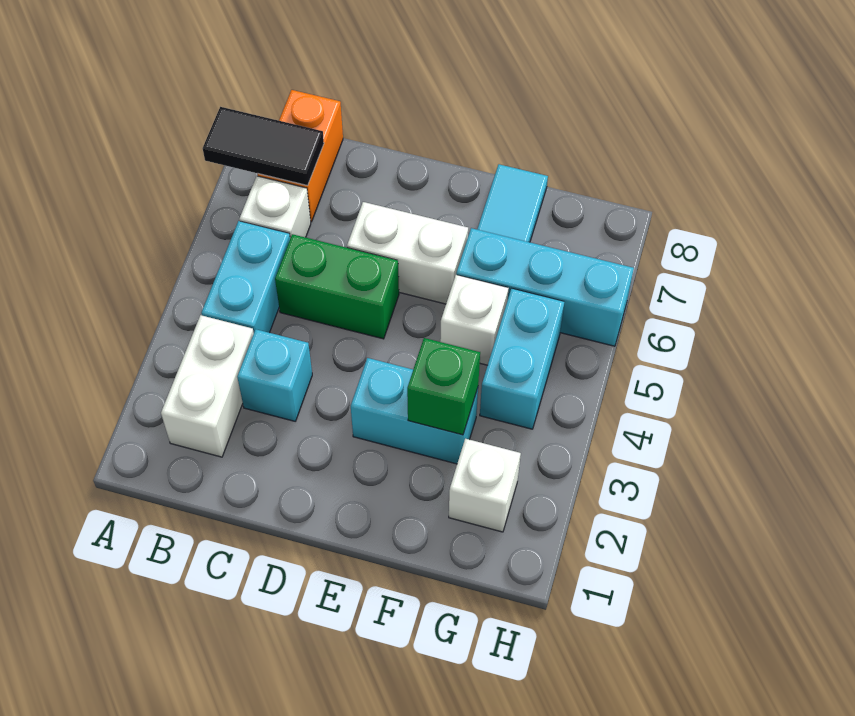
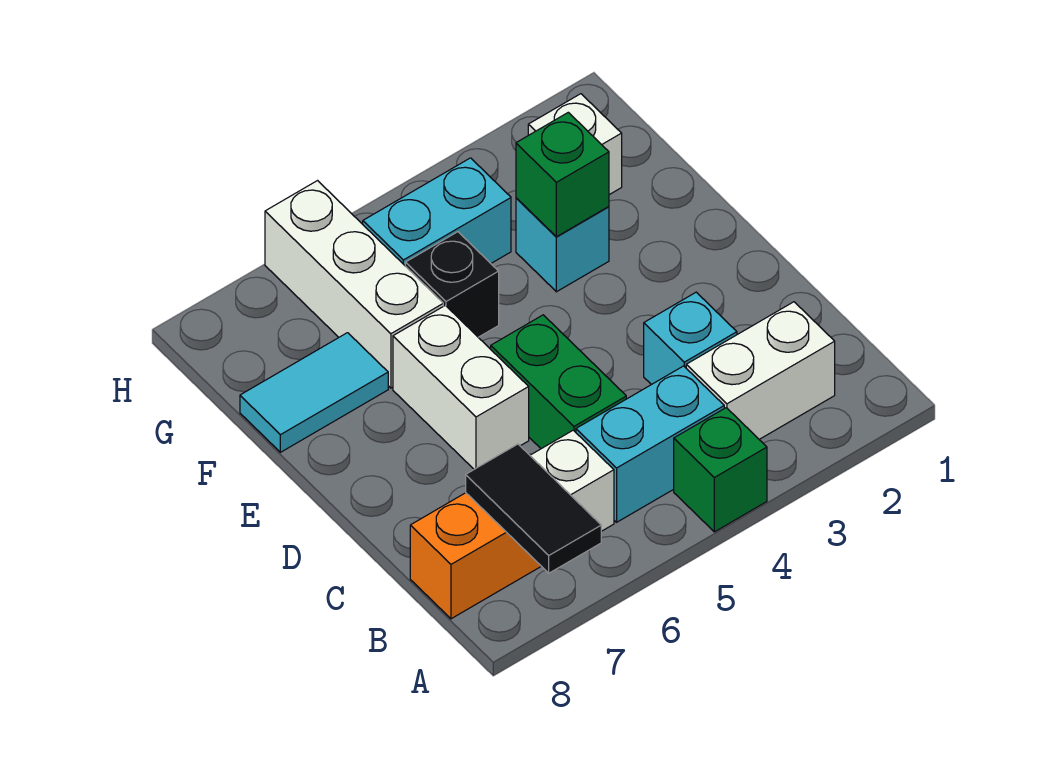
none -> green 1x1 brick [674,408,767,532]
cyan 1x2 brick [351,358,478,464] -> cyan 1x1 brick [516,198,609,292]
white 1x1 brick [440,275,509,365] -> black 1x1 brick [405,232,499,337]
cyan 1x3 brick [456,228,634,346] -> white 1x3 brick [265,181,443,388]

